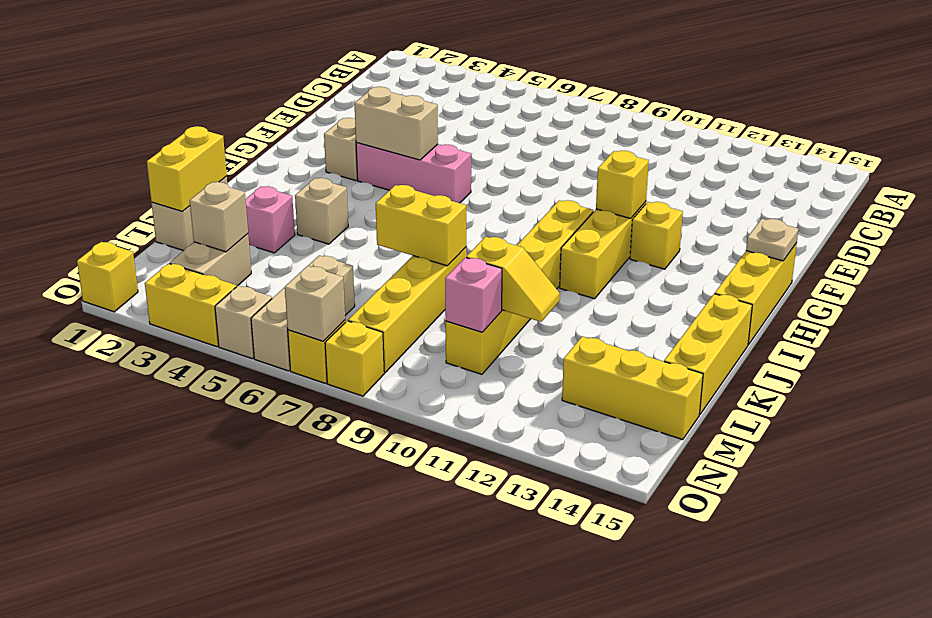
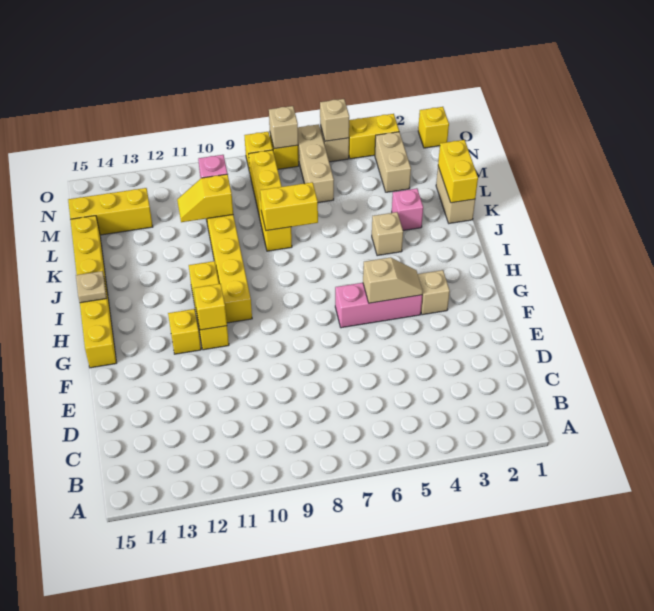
tan 1x2 brick [355,87,438,160] -> tan 1x2 slope [363,257,423,303]
tan 1x1 plate [746,219,798,261] -> tan 1x1 plate moved to [76,271,107,303]
tan 1x1 brick [190,182,248,252] -> tan 1x1 brick moved to [320,99,349,141]

